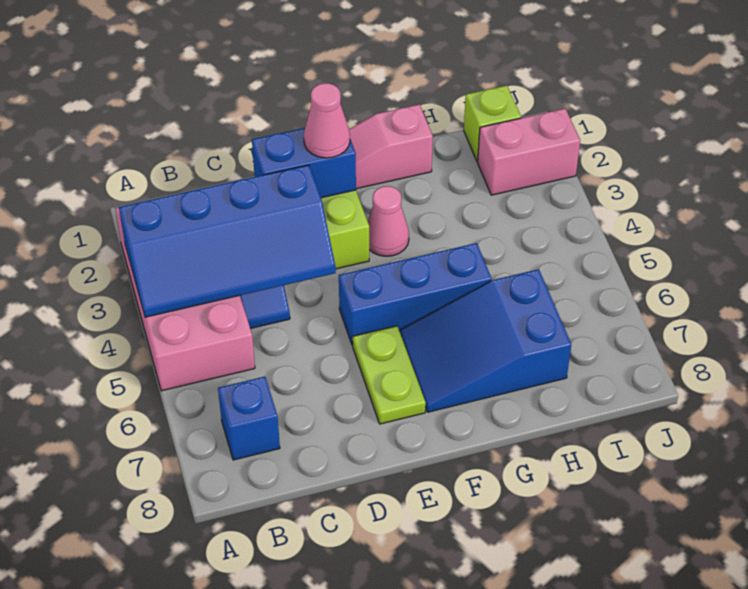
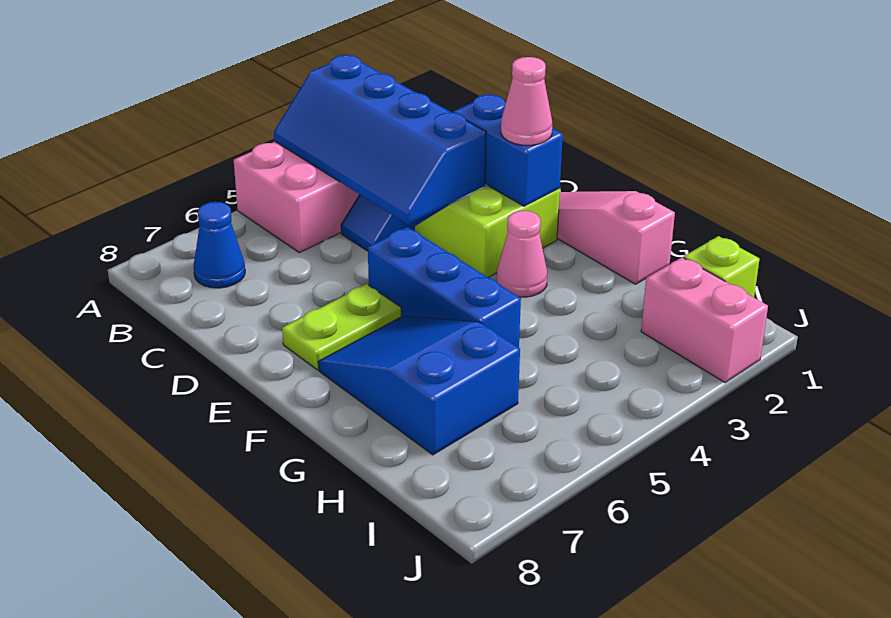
blue 1x1 brick [218,377,280,460] -> blue 1x1 cone [193,202,245,288]

